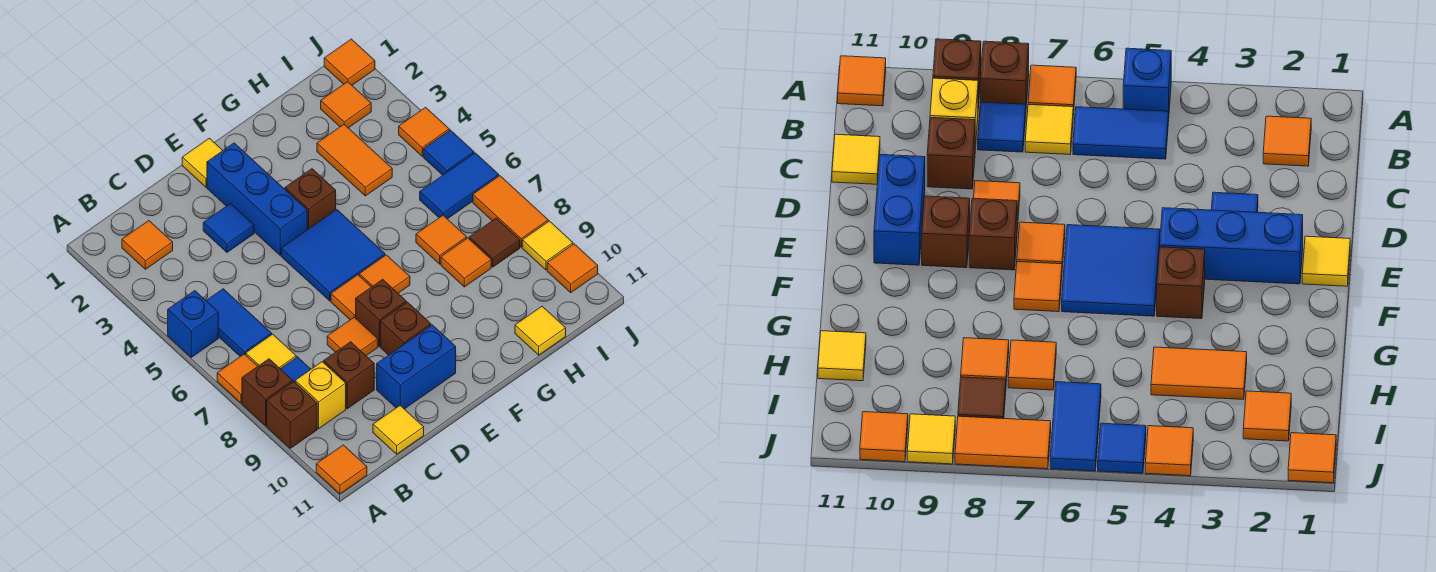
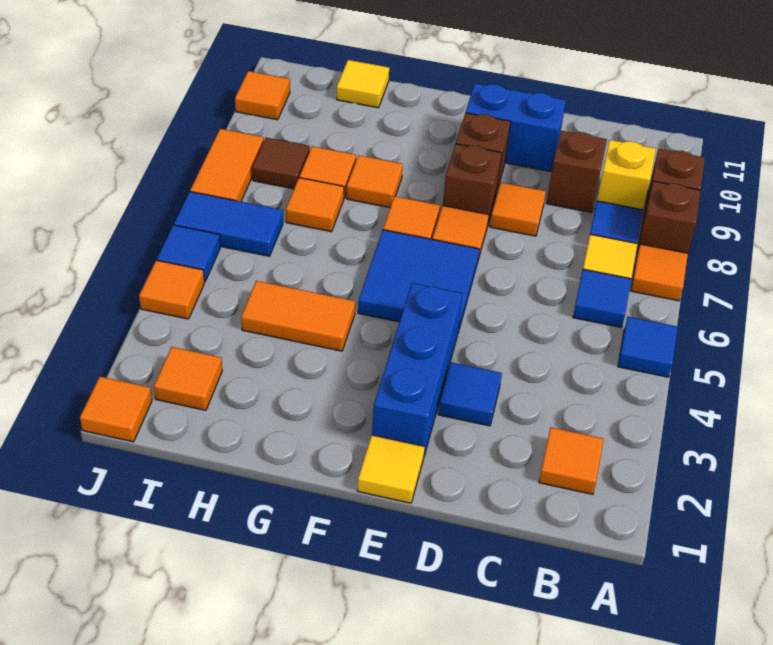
blue 1x1 brick [168,291,218,357] -> blue 1x1 tile [618,317,678,377]
orange 1x1 tile [316,445,367,494] -> orange 1x1 tile moved to [347,155,403,208]
blue 1x2 tile [206,289,272,357] -> blue 1x1 tile [573,269,631,328]
yellow 1x1 tile [373,406,424,454] -> none
brown 1x1 brick [285,169,336,230] -> none
orange 1x2 tile [317,125,392,196] -> orange 1x2 tile turned to [241,281,355,351]
yellow 1x1 tile [522,221,573,270] -> none

